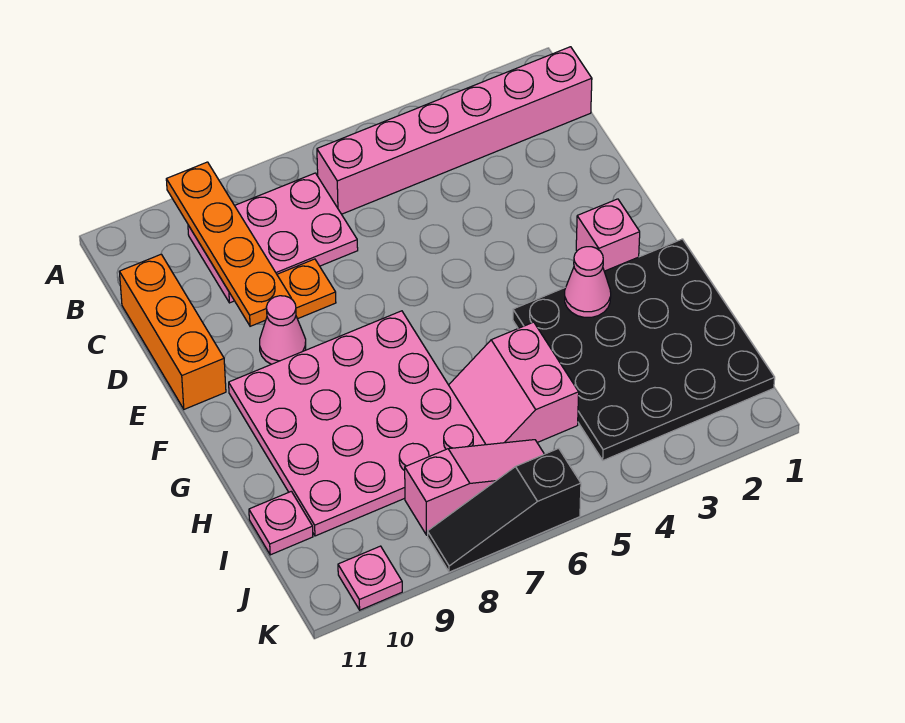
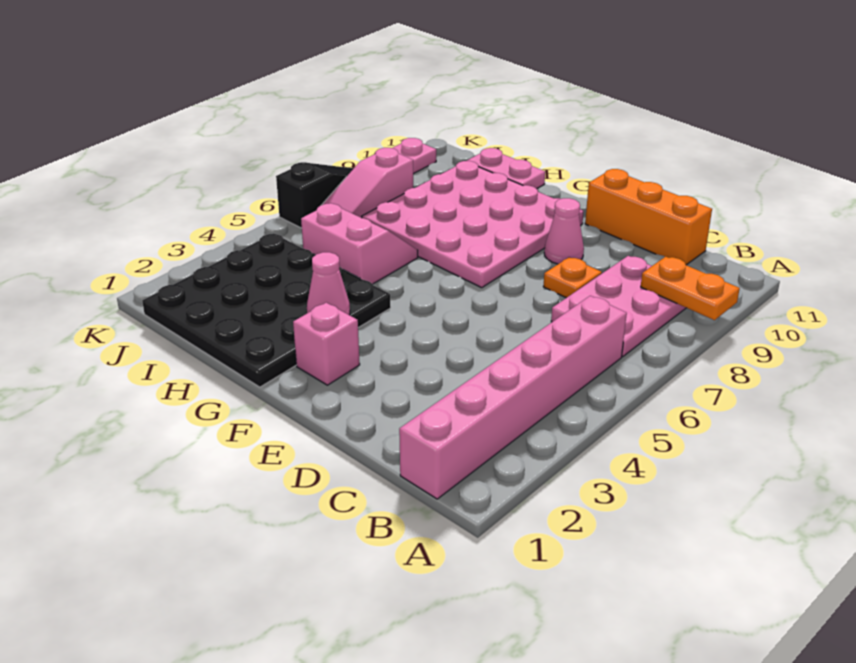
orange 1x4 plate [166,162,291,326] -> orange 1x2 plate [641,257,740,320]
pink 1x1 plate [249,491,313,555] -> pink 1x2 plate [467,148,545,189]

